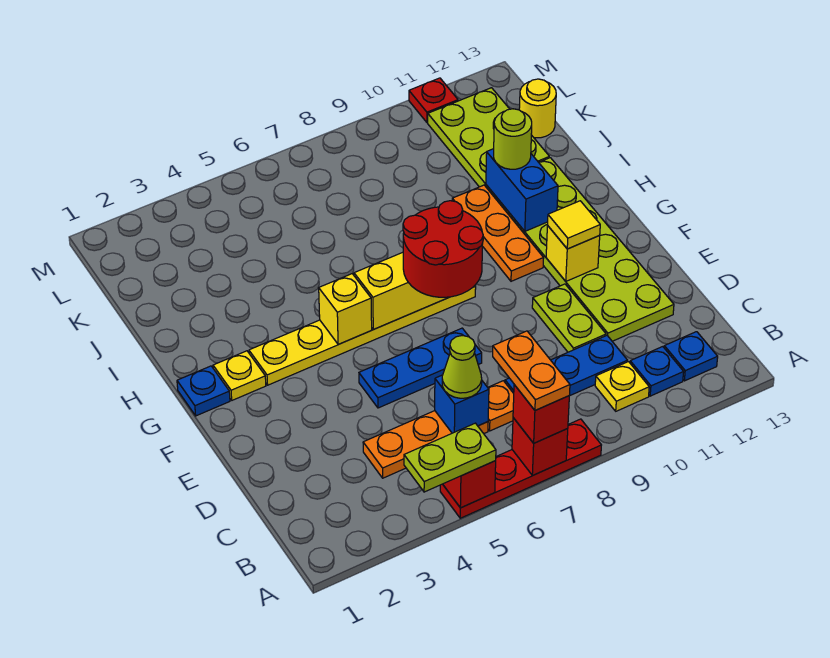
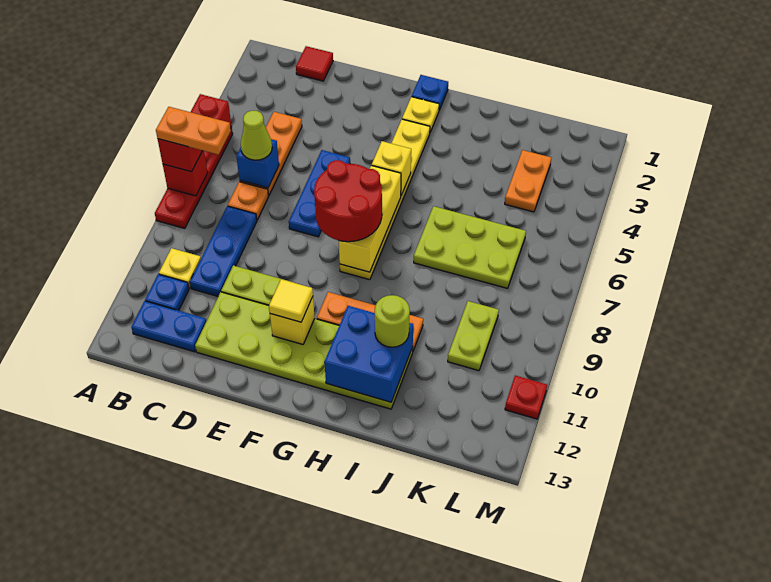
lime 1x2 plate [404,423,496,492] -> lime 1x2 plate moved to [448,301,499,371]
blue 1x1 plate [664,332,718,381] -> blue 1x2 plate [131,301,206,352]
none -> red 1x1 tile [296,46,333,81]
blue 1x2 brick [486,149,558,231] -> blue 2x2 brick [325,306,413,402]
lime 2x3 plate [428,88,549,187] -> lime 2x3 plate moved to [414,206,526,288]
none -> orange 1x2 plate [505,150,551,212]
yellow 1x1 round brick [519,79,556,138] -> none

